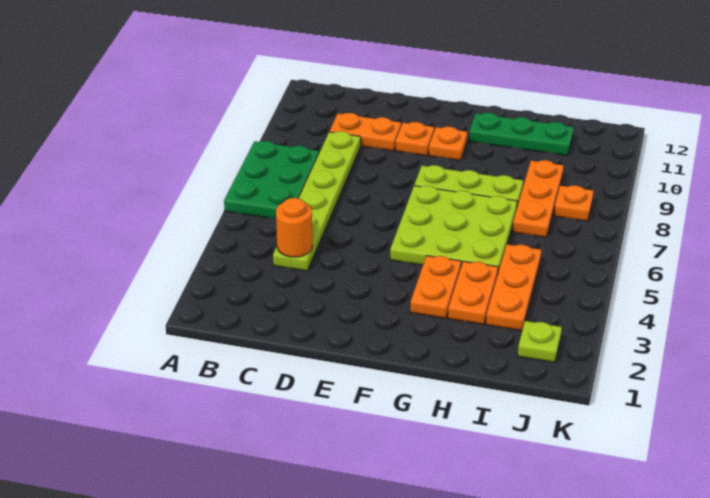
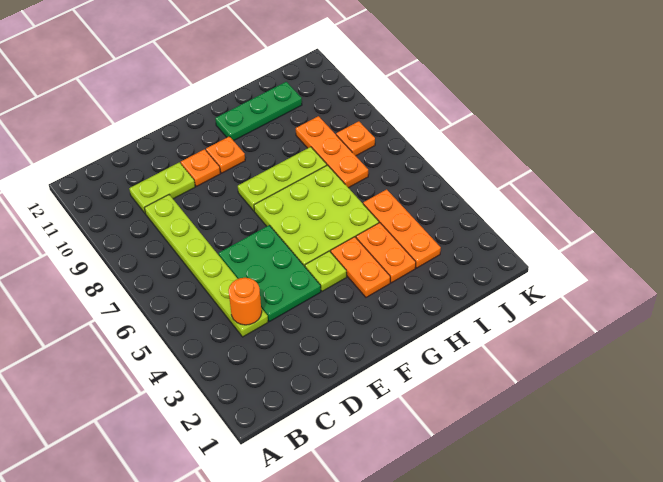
green 2x3 plate [224,141,319,219] -> green 2x3 plate moved to [219,225,321,322]
orange 1x2 plate [330,113,401,151] -> lime 1x2 plate [129,162,195,213]
lime 1x1 plate [518,321,562,363] -> lime 1x1 plate moved to [305,251,347,291]

